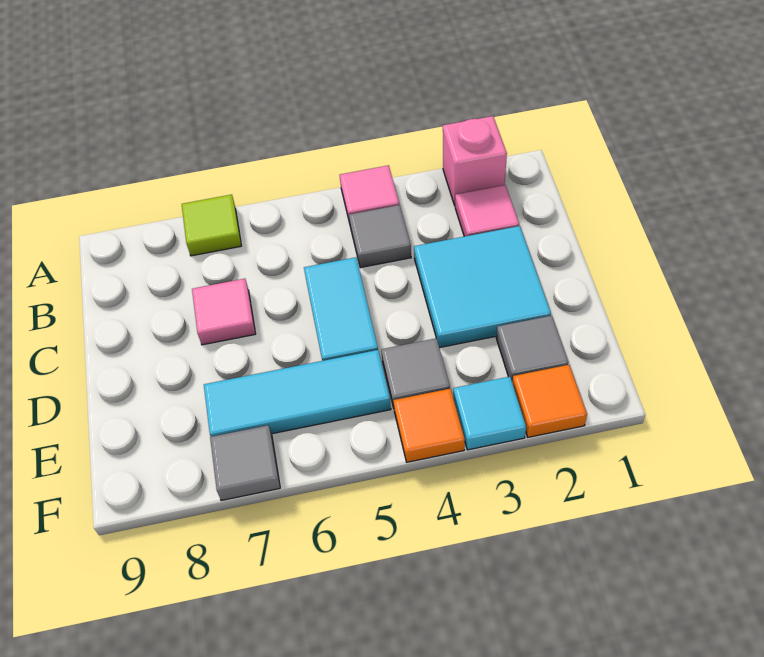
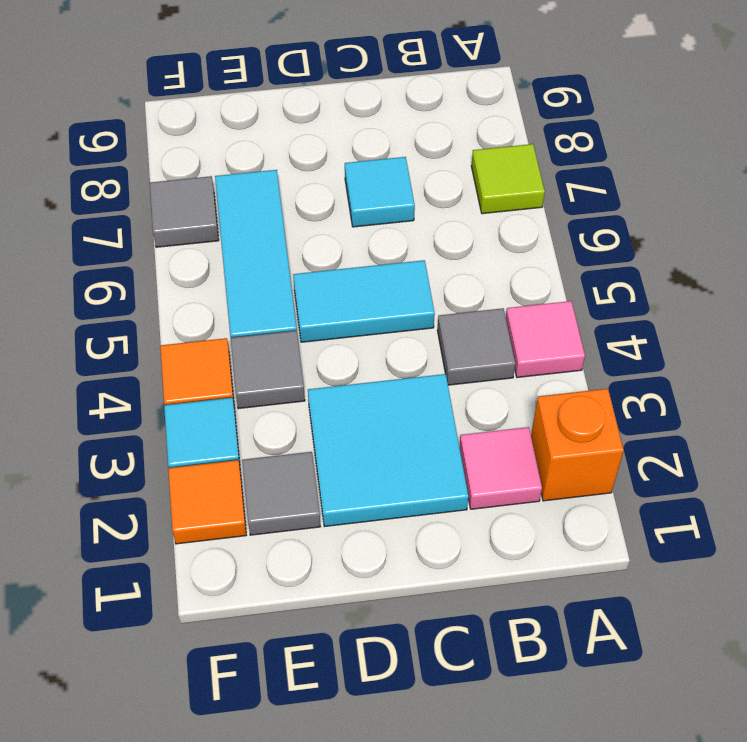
pink 1x1 brick [443,116,507,206] -> orange 1x1 brick [531,389,624,501]
pink 1x1 tile [192,279,256,345] -> cyan 1x1 tile [345,157,415,227]

